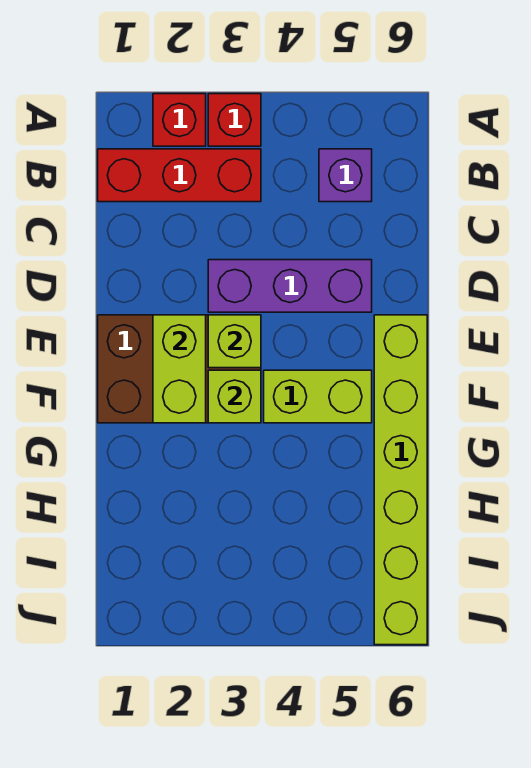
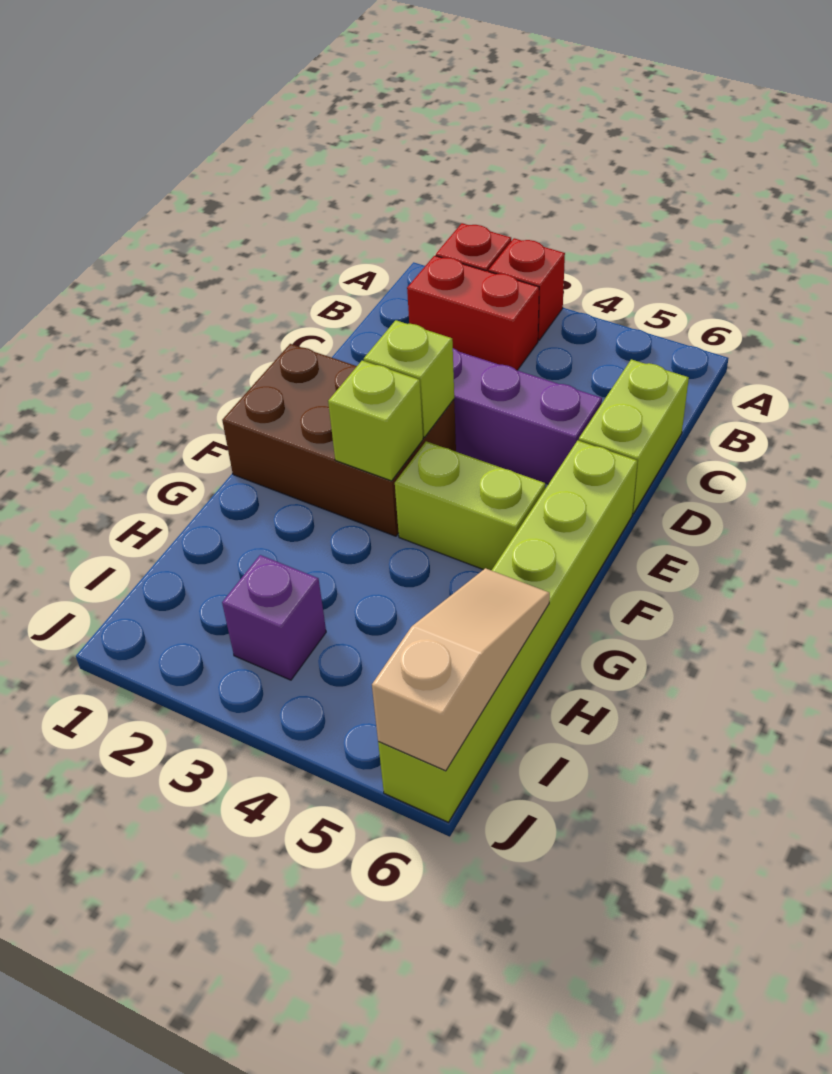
red 1x3 brick [98,149,261,202] -> red 1x2 brick [407,256,539,370]
purple 1x1 brick [319,149,372,202] -> purple 1x1 brick moved to [222,555,326,680]
lime 1x2 brick [153,315,206,423] -> lime 1x2 brick moved to [579,359,689,514]
none -> tan 1x3 slope [372,568,550,771]

